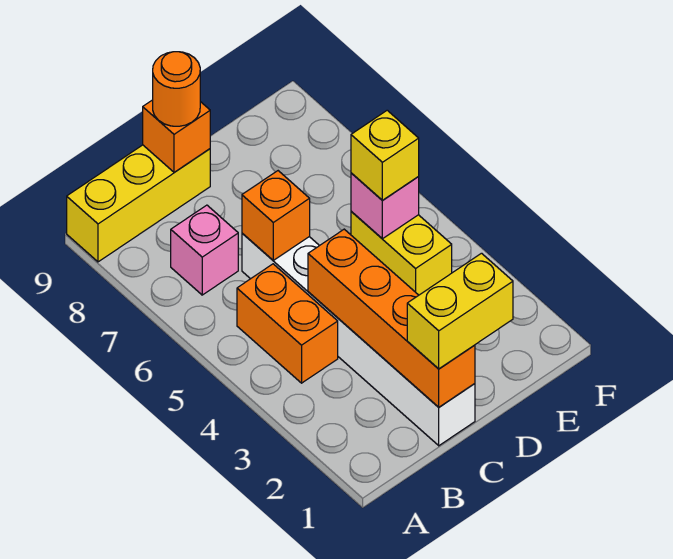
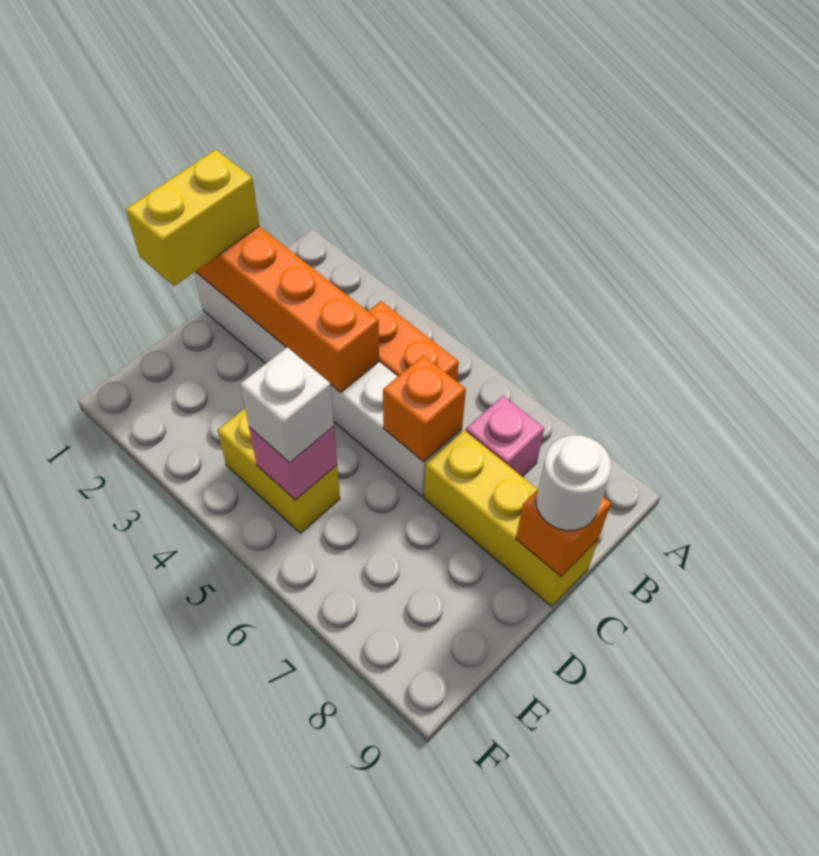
yellow 1x3 brick [67,145,210,262] -> yellow 1x3 brick turned to [424,430,598,607]
orange 1x1 round brick [153,52,200,126] -> white 1x1 round brick [536,435,612,531]
yellow 1x1 brick [351,110,419,201] -> white 1x1 brick [240,347,334,463]

